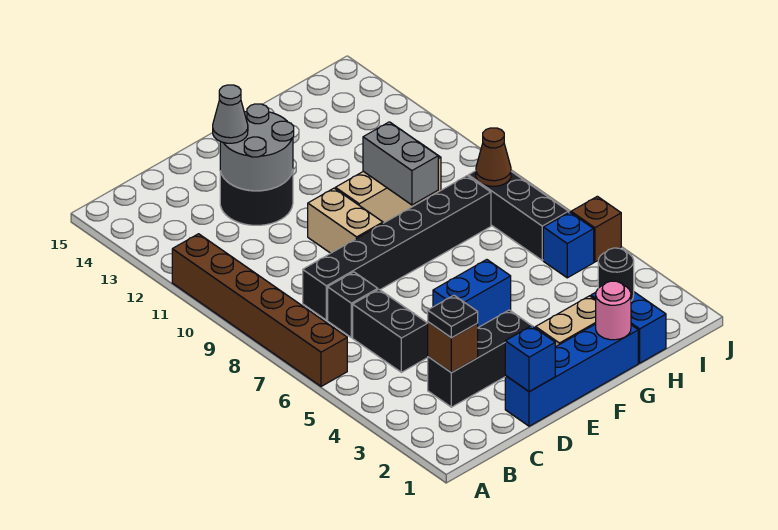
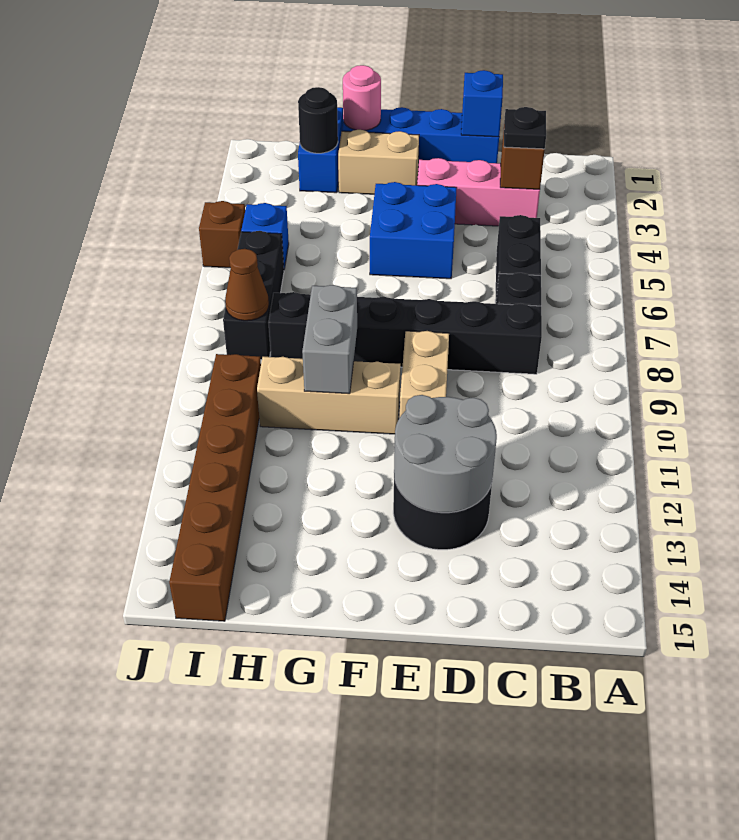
brown 1x6 brick [172,234,347,387] -> brown 1x6 brick moved to [169,354,261,621]
black 1x3 brick [428,310,532,407] -> pink 1x3 brick [417,158,540,226]
grey 1x1 cone [213,85,248,143] -> none
blue 1x2 brick [433,260,511,327] -> blue 2x2 brick [370,182,457,279]

